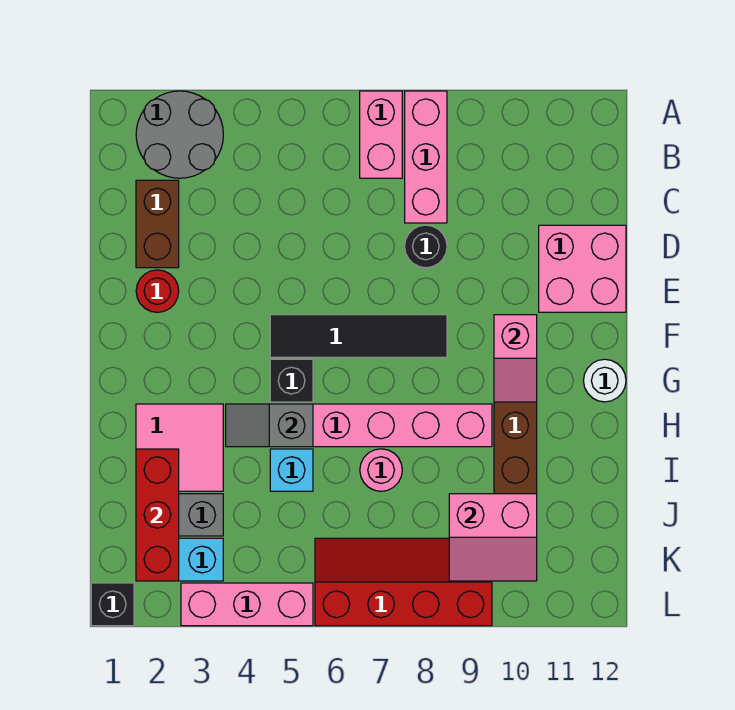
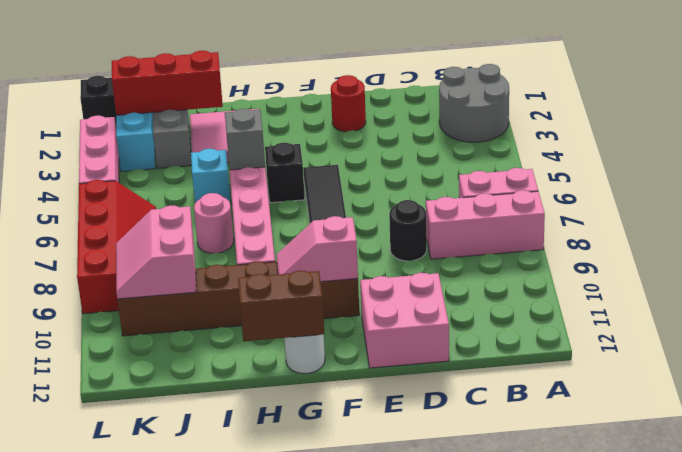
brown 1x2 brick [136,180,179,268] -> brown 1x2 brick moved to [238,270,324,341]

